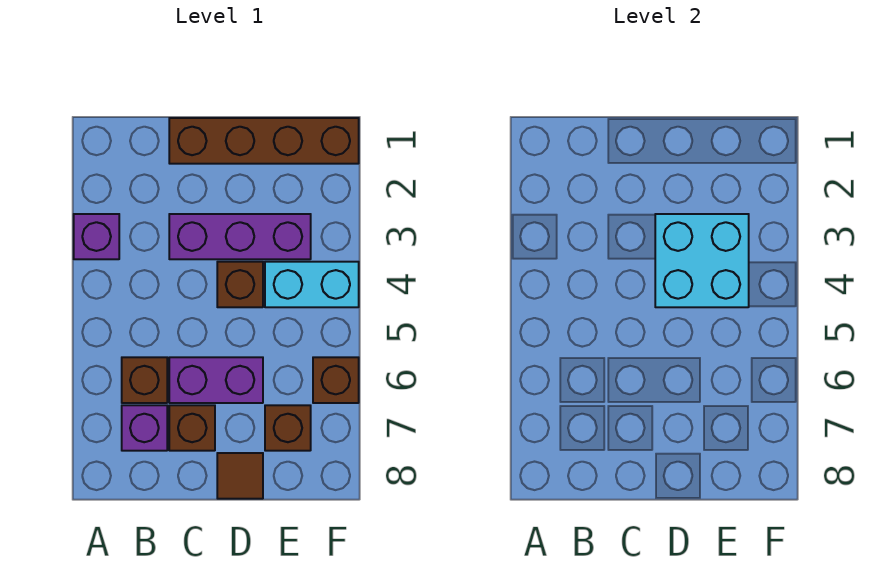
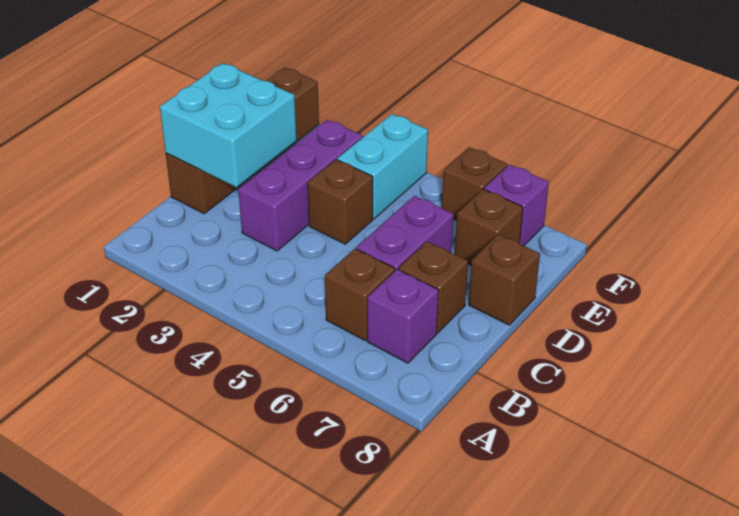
purple 1x1 brick [74,214,119,259] -> purple 1x1 brick moved to [484,165,549,246]
cyan 2x2 brick [655,214,749,307] -> cyan 2x2 brick moved to [160,63,297,187]
brown 1x1 tile [217,453,263,499] -> brown 1x1 brick [469,234,540,325]

